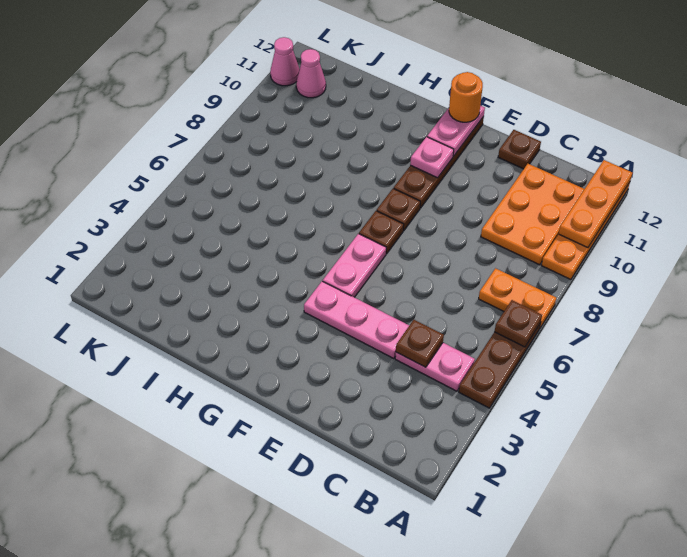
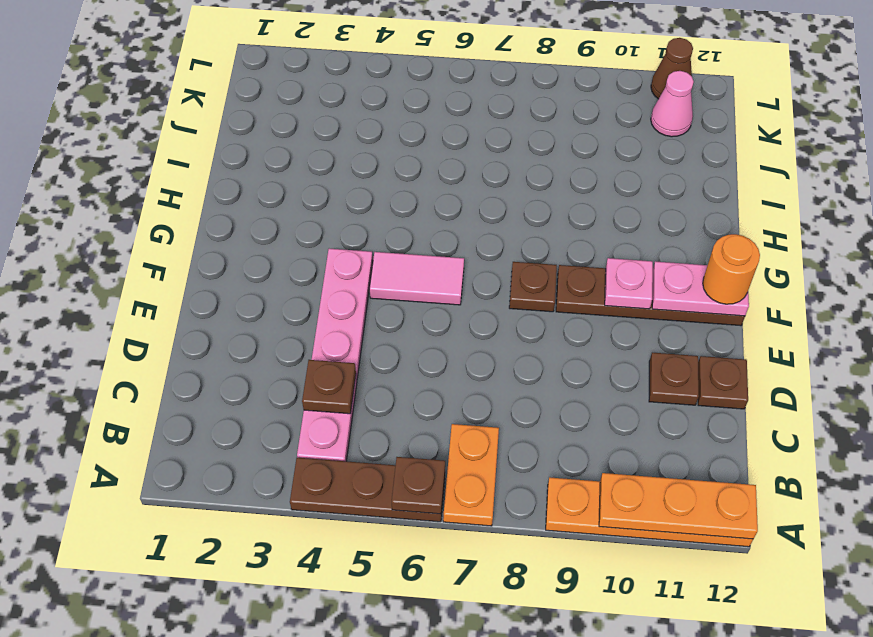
orange 2x3 plate [481,164,584,265] -> none
pink 1x2 plate [323,234,386,297] -> pink 1x2 tile [370,252,464,305]
brown 1x1 plate [359,211,404,254] -> brown 1x1 plate moved to [649,353,699,405]
pink 1x1 cone [270,37,300,86] -> brown 1x1 cone [651,38,693,99]

